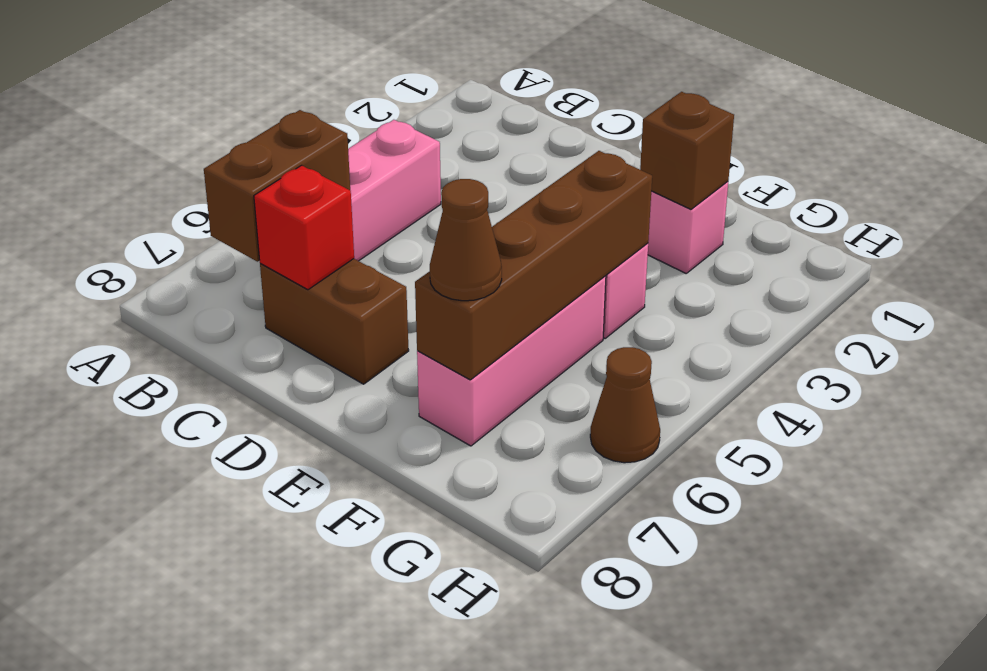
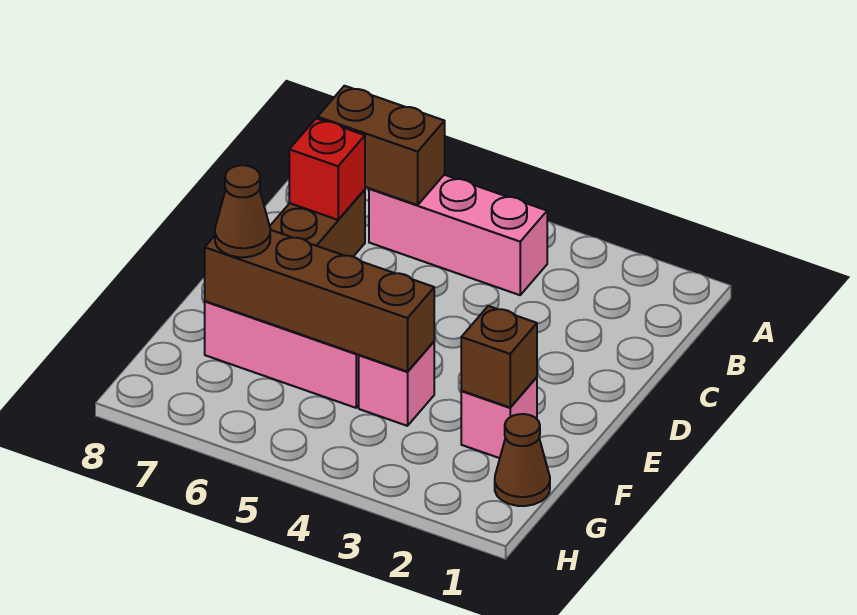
brown 1x1 cone [590,347,660,463] -> brown 1x1 cone moved to [495,414,550,506]

